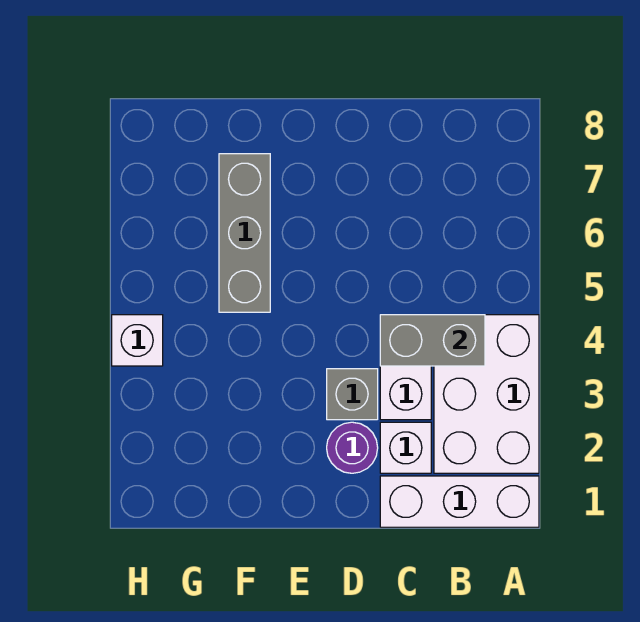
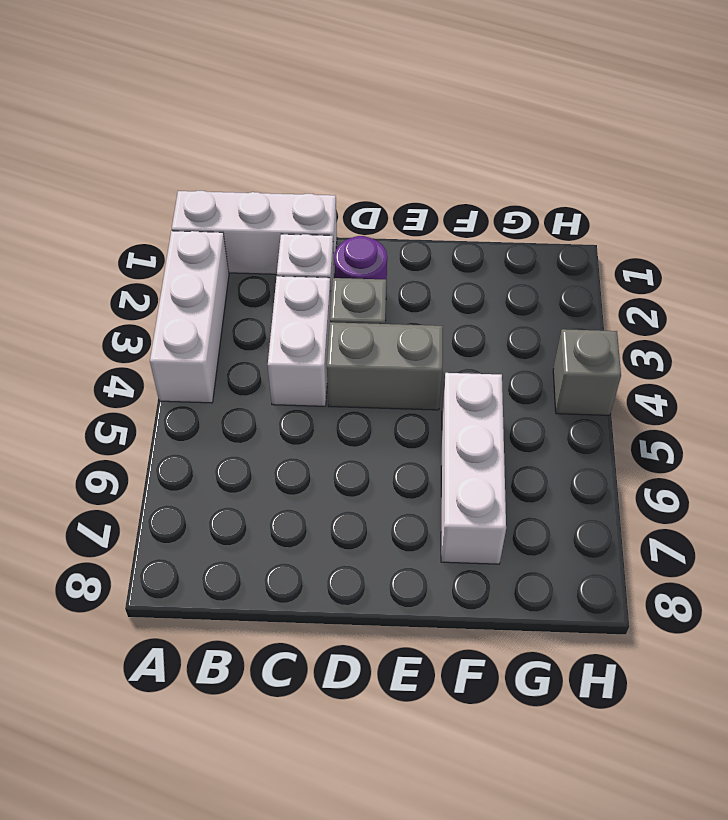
white 2x3 brick [434,315,539,473] -> white 1x3 brick [150,231,229,403]
grey 1x2 brick [380,315,485,366] -> grey 1x2 brick moved to [327,322,443,410]
grey 1x3 brick [219,154,270,312] -> white 1x3 brick [441,373,506,564]
white 1x1 brick [112,315,163,366] -> grey 1x1 brick [553,329,621,415]

